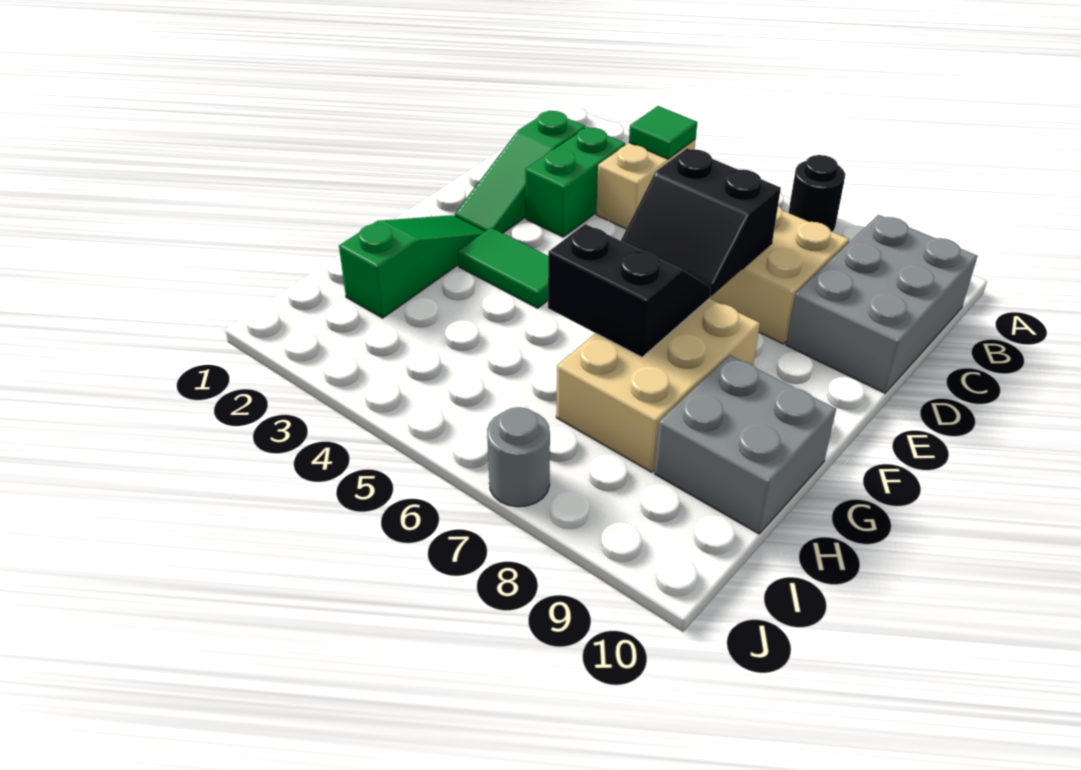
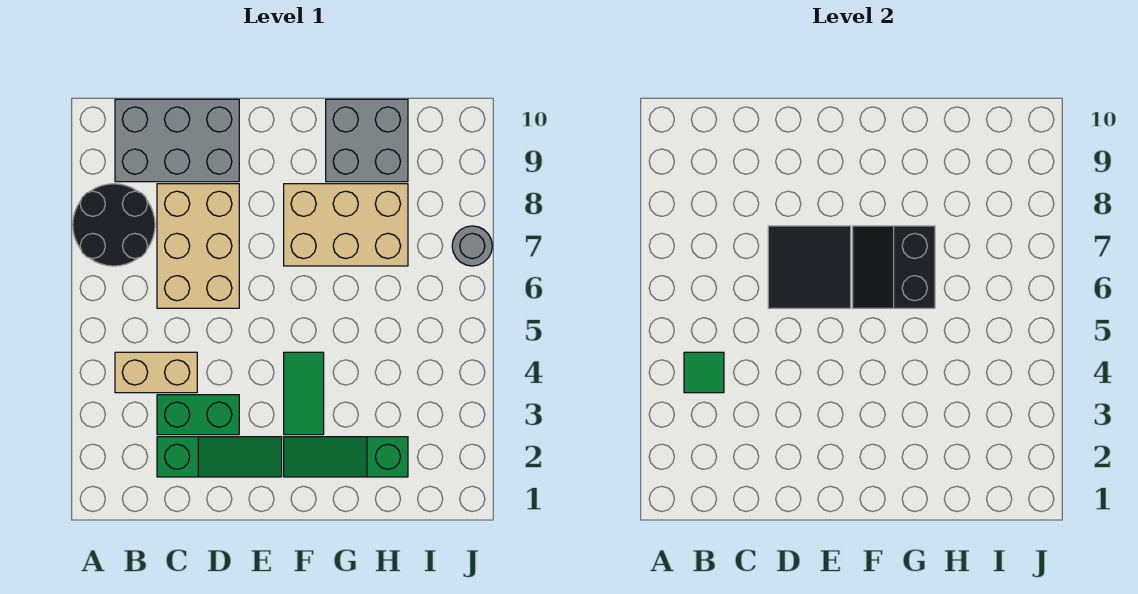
black 1x1 round brick [788,155,845,232] -> black 2x2 round brick [73,184,155,266]
black 2x2 slope [621,148,781,296] -> black 2x2 tile [768,226,851,308]

